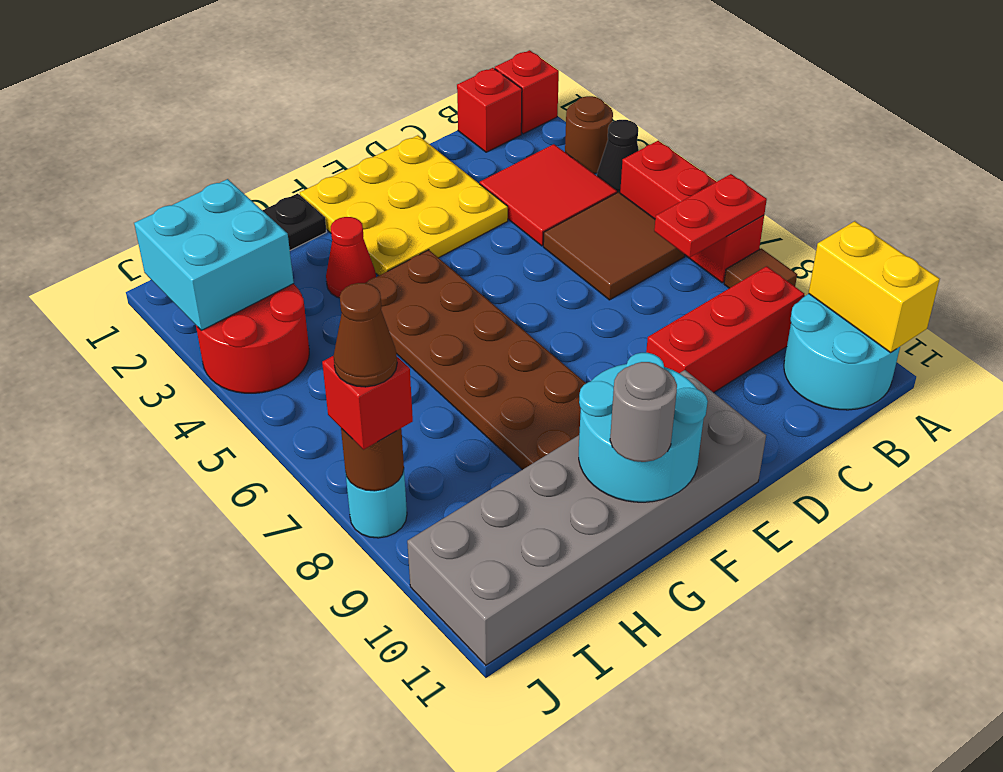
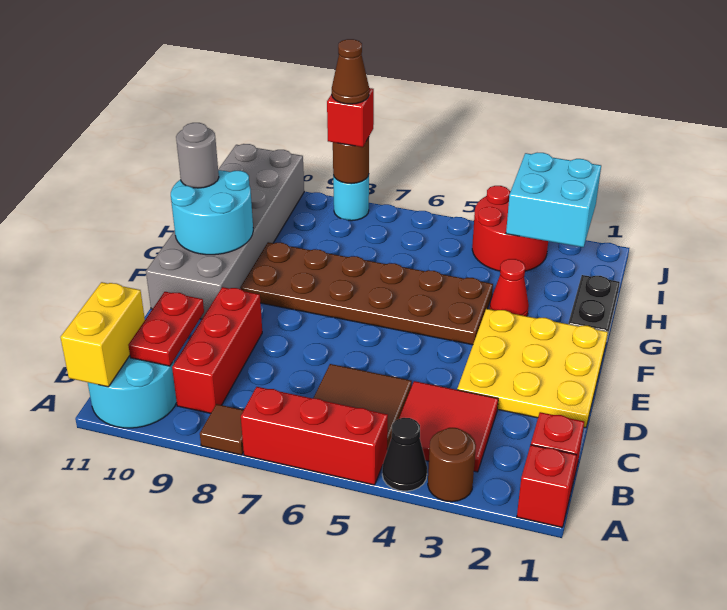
red 1x2 plate [654,174,767,258] -> red 1x2 plate moved to [128,292,204,366]
yellow 1x2 brick [809,221,940,353] -> yellow 1x2 brick turned to [60,282,145,387]

